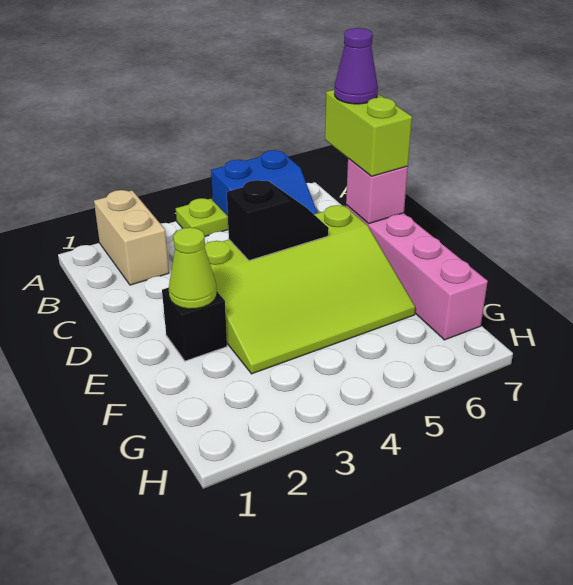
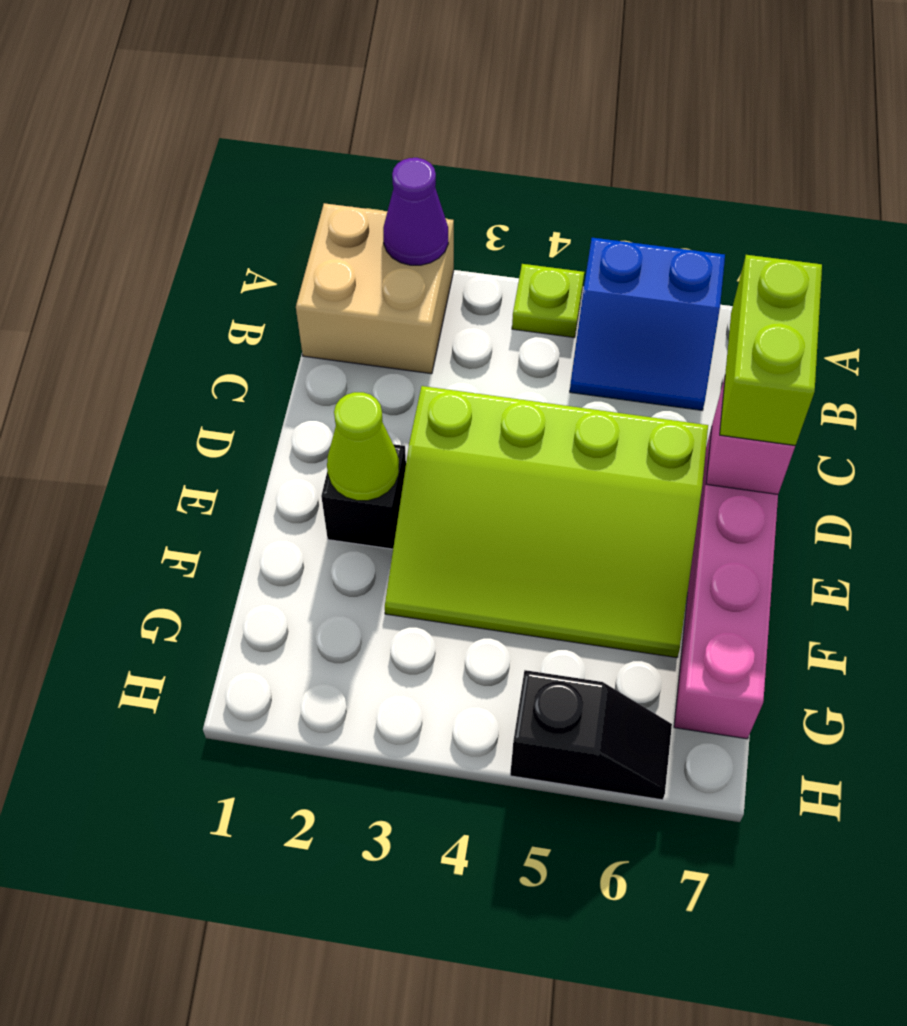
tan 1x2 brick [94,190,169,285] -> tan 2x2 brick [296,203,454,374]
purple 1x1 cone [334,28,378,104] -> purple 1x1 cone moved to [383,158,448,265]
black 1x2 slope [227,180,329,261] -> black 1x2 slope moved to [510,670,672,800]

